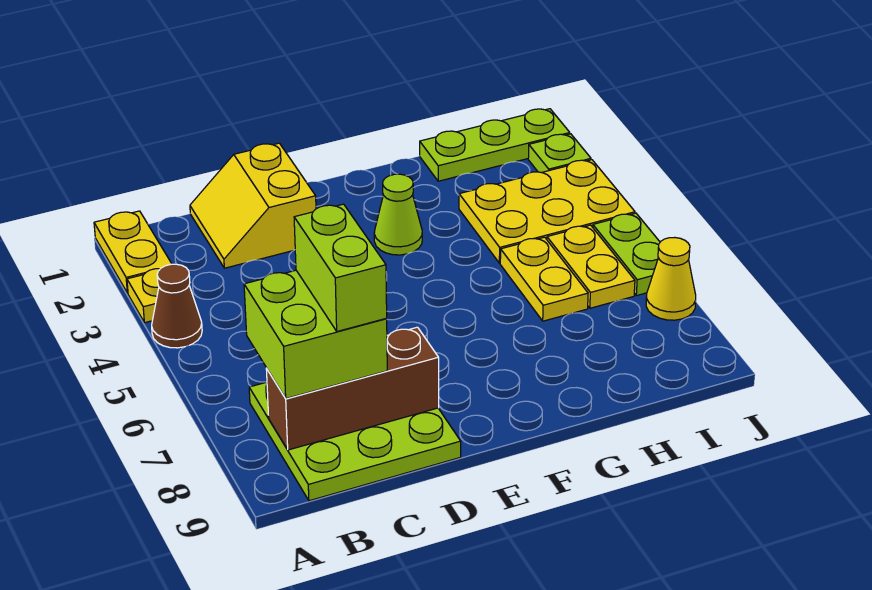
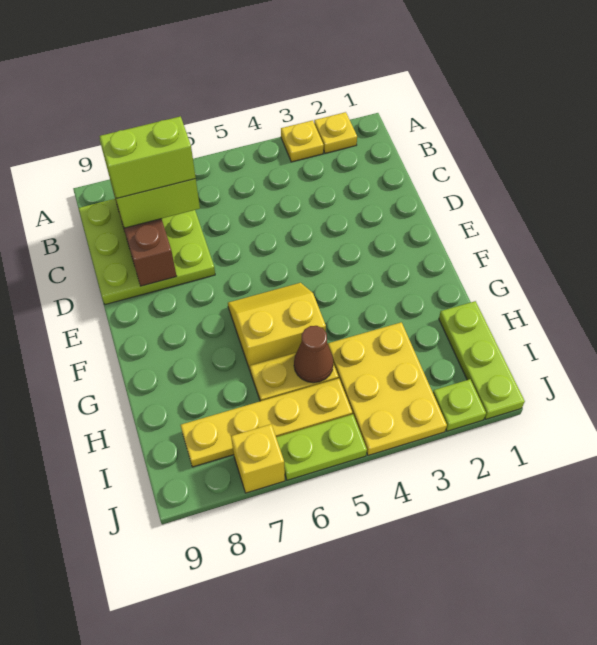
yellow 1x2 plate [94,211,172,293] -> yellow 1x1 plate [314,112,357,153]
brown 1x1 cone [152,264,202,348] -> brown 1x1 cone moved to [294,326,333,383]
yellow 2x2 slope [190,143,316,268] -> yellow 2x2 slope moved to [228,283,326,370]
lime 1x1 cone [374,174,422,255] -> none
yellow 1x2 plate [547,225,635,308] -> yellow 1x4 plate [181,378,352,467]
yellow 1x1 cone [646,237,696,320] -> yellow 1x1 brick [231,424,285,493]

